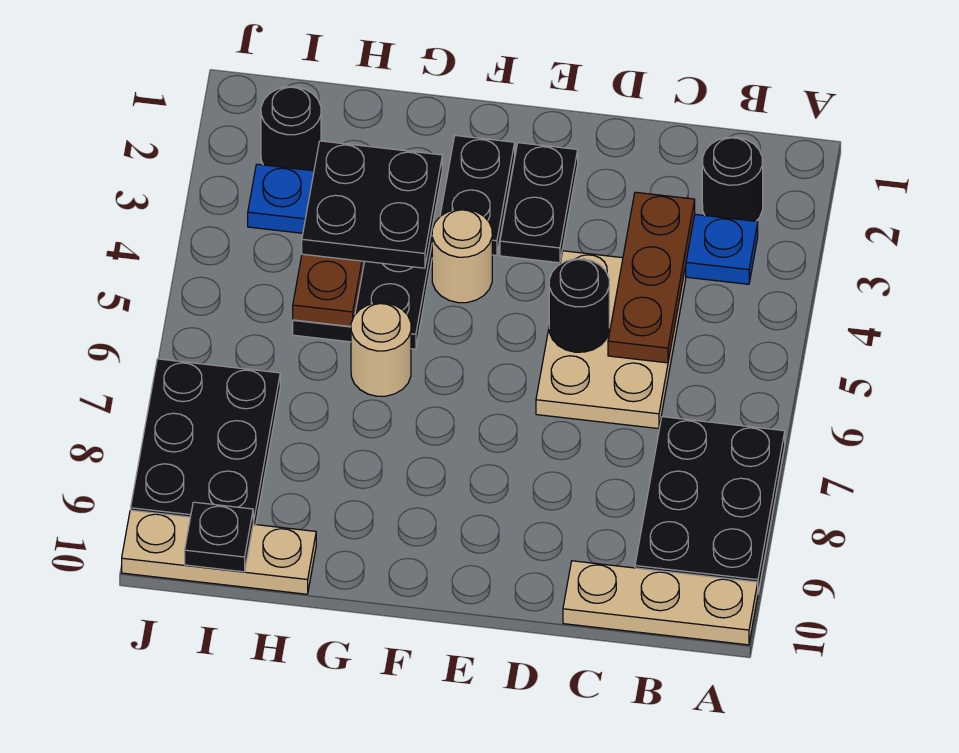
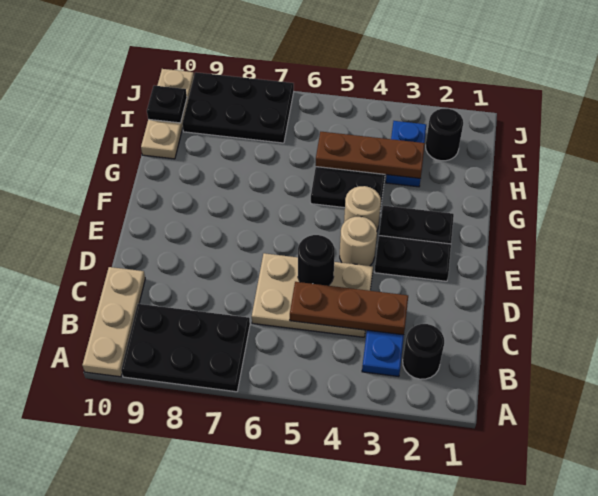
black 2x2 plate [302,141,442,268] -> none
tan 1x1 round brick [351,303,411,396] -> tan 1x1 round brick moved to [340,217,377,266]

